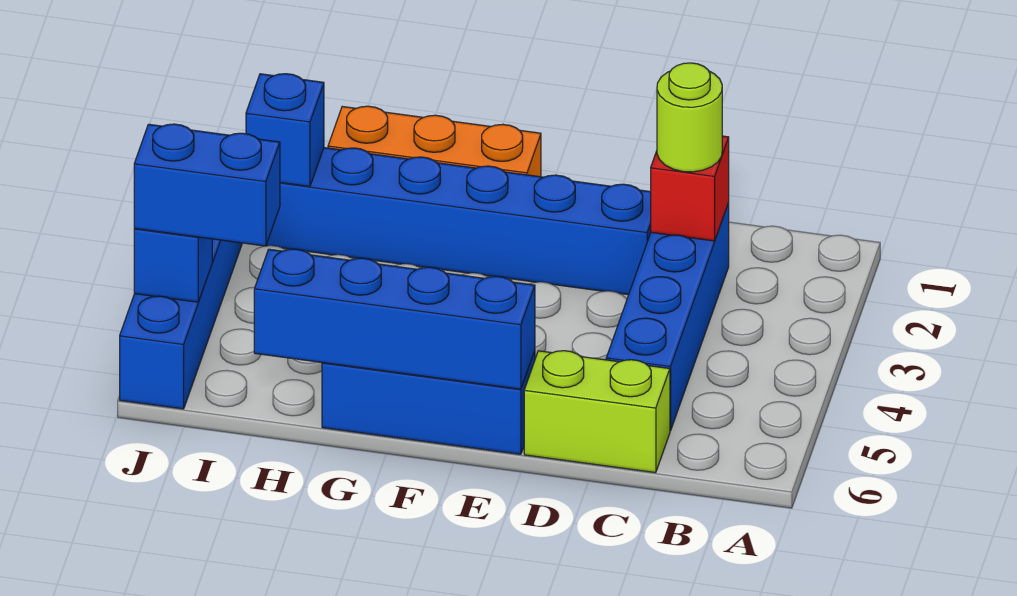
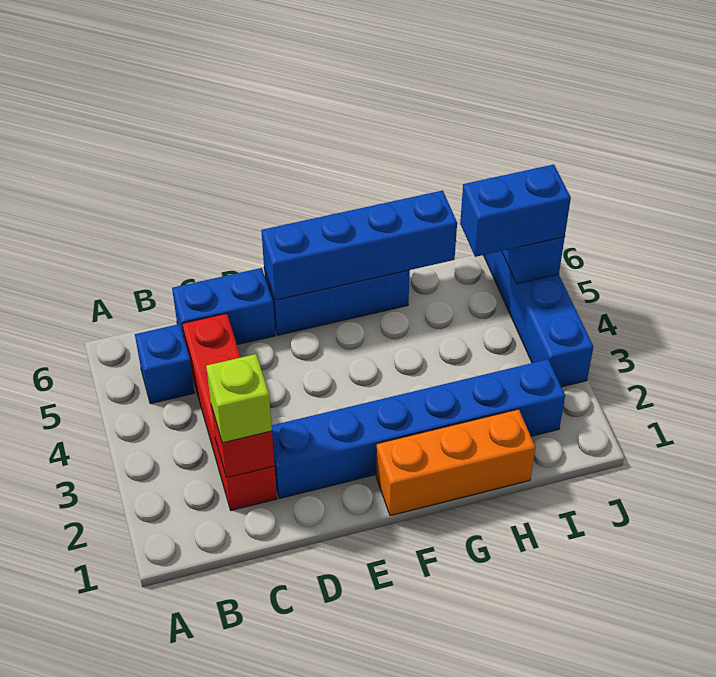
blue 1x4 brick [606,203,729,431] -> red 1x4 brick [182,313,277,510]
lime 1x1 round brick [657,63,722,172] -> lime 1x1 brick [206,354,272,443]
lime 1x2 brick [524,351,670,473] -> blue 1x2 brick [172,268,275,345]
blue 1x1 brick [246,74,324,186] -> blue 1x1 brick moved to [135,324,195,404]

